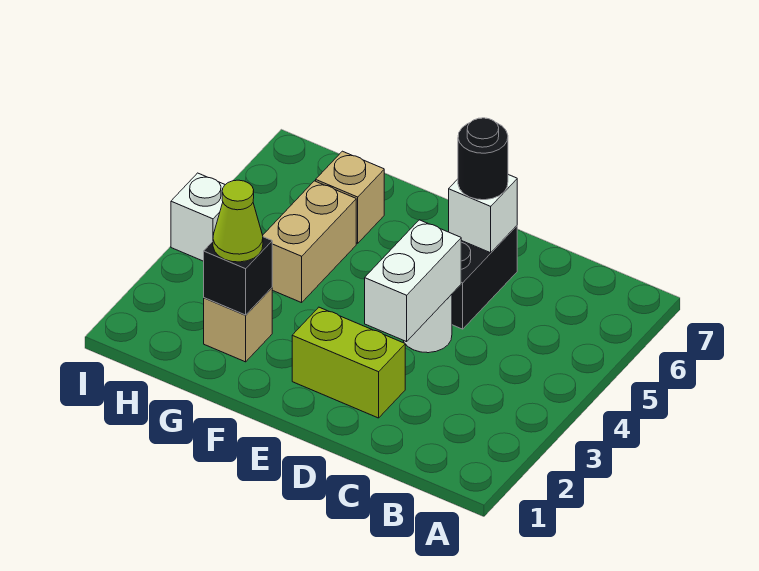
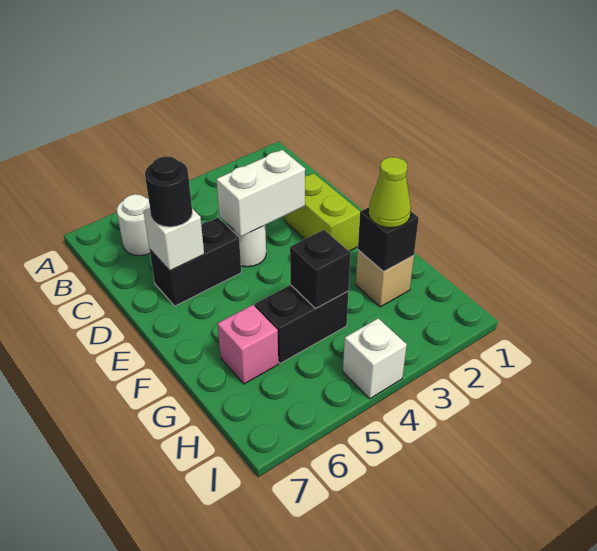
none -> white 1x1 round brick [117,194,150,256]
tan 1x2 brick [263,181,356,303] -> black 1x2 brick [255,285,349,364]
none -> black 1x1 brick [290,230,351,308]
tan 1x1 brick [316,151,384,243] -> pink 1x1 brick [217,305,278,384]

